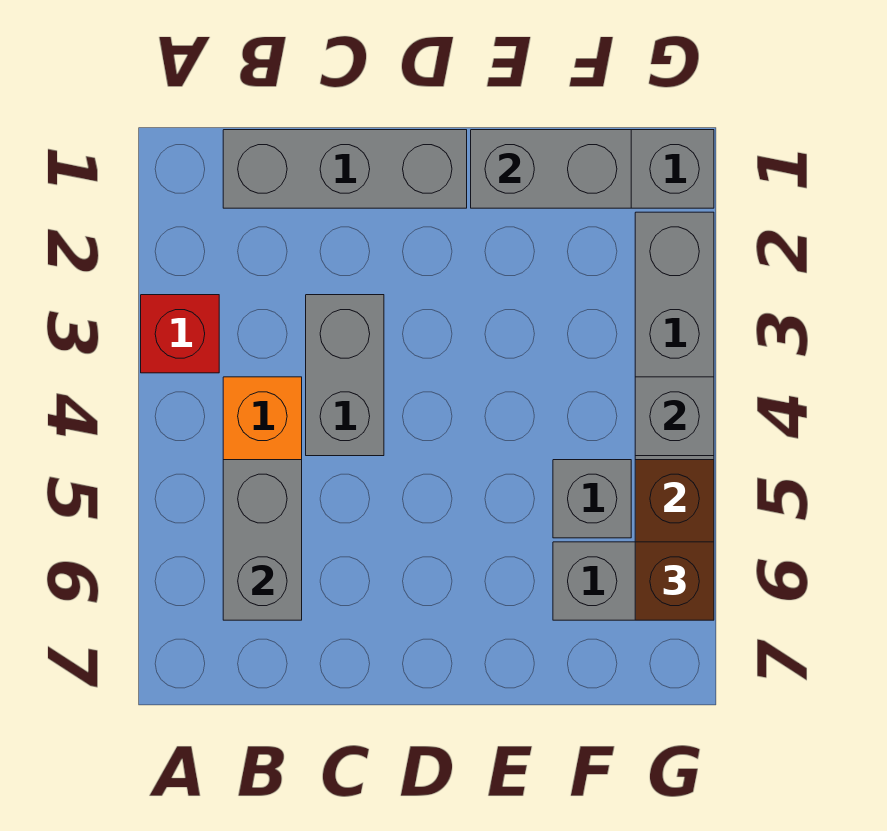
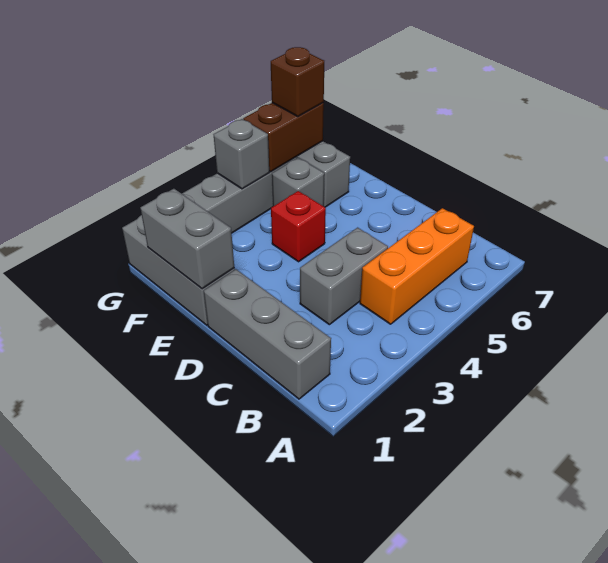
red 1x1 brick [141,295,219,373] -> red 1x1 brick moved to [271,191,326,262]
grey 1x2 brick [223,460,302,620] -> none

